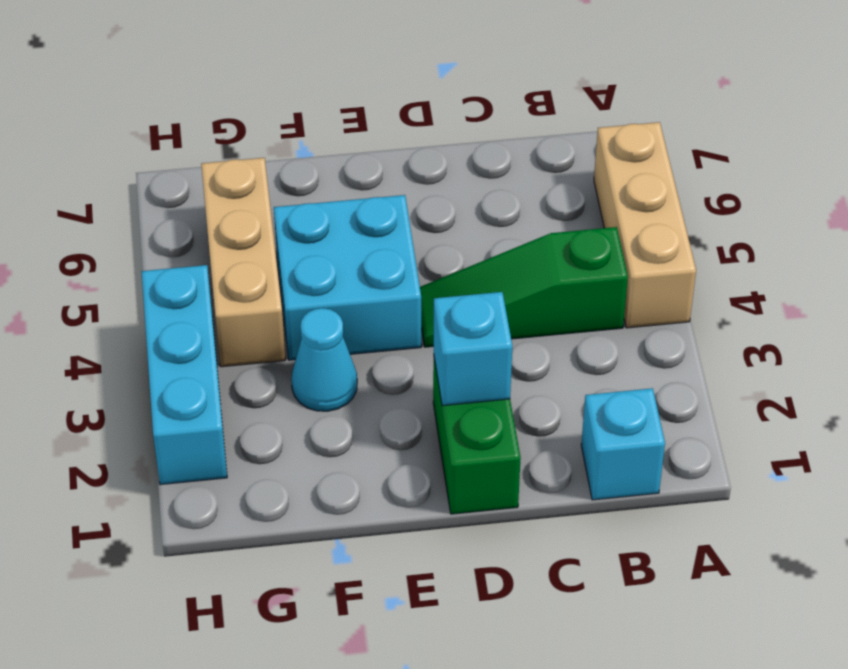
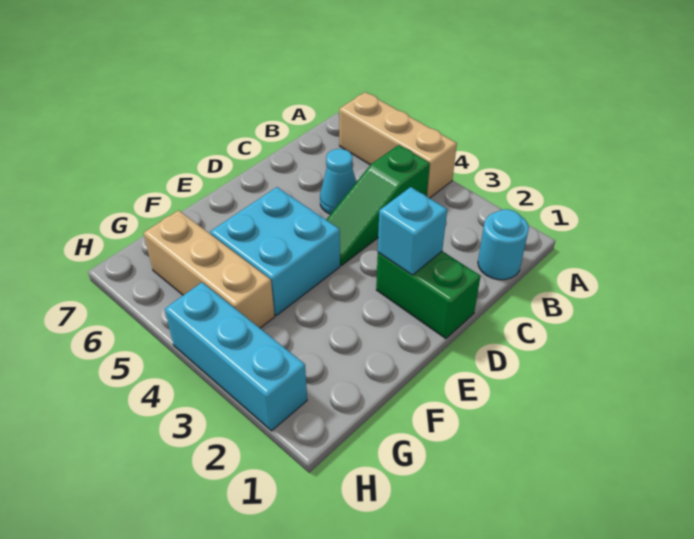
cyan 1x1 brick [581,388,665,500] -> cyan 1x1 round brick [478,209,529,280]
cyan 1x1 cone [291,308,357,411] -> cyan 1x1 cone moved to [320,149,356,214]

